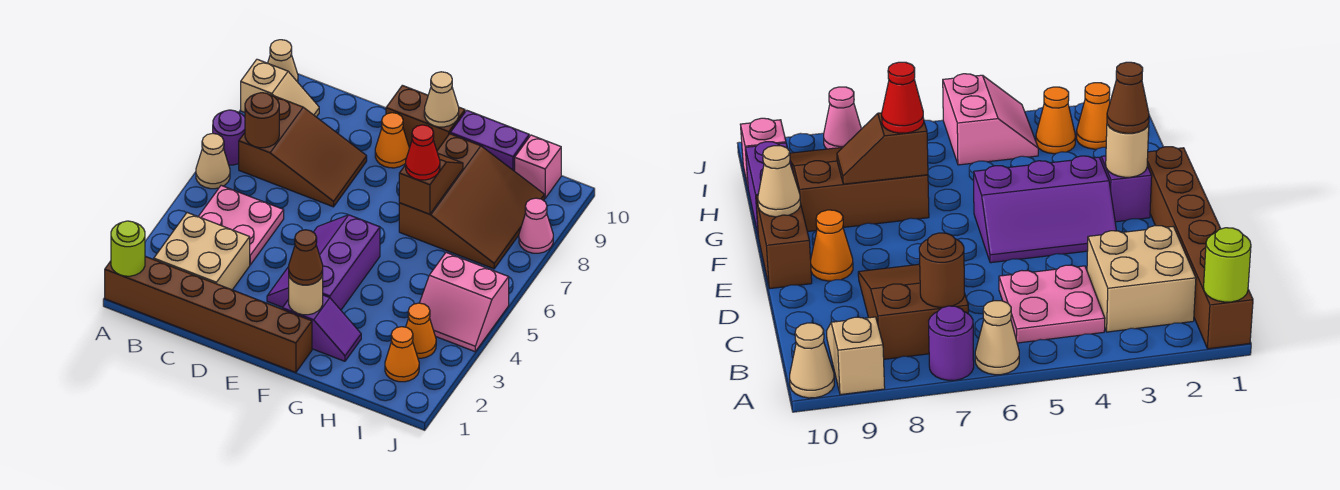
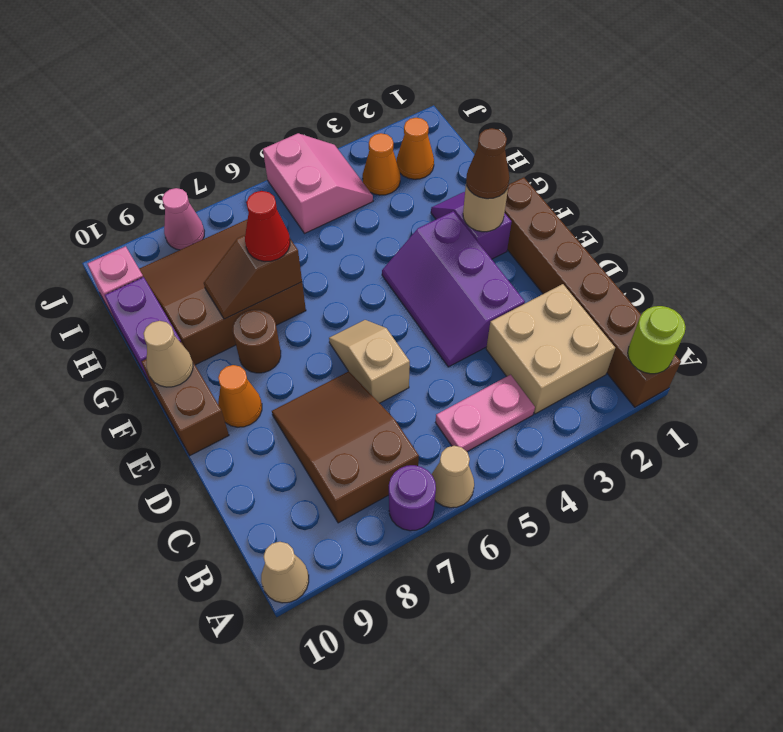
tan 1x2 slope [241,59,319,117] -> tan 1x2 slope moved to [329,320,410,403]
pink 2x2 plate [198,186,284,265] -> pink 1x2 plate [436,375,535,451]
brown 1x1 round brick [245,93,279,148] -> brown 1x1 round brick moved to [233,309,281,373]
purple 2x3 slope [267,215,380,310] -> purple 2x3 slope turned to [382,211,525,367]

